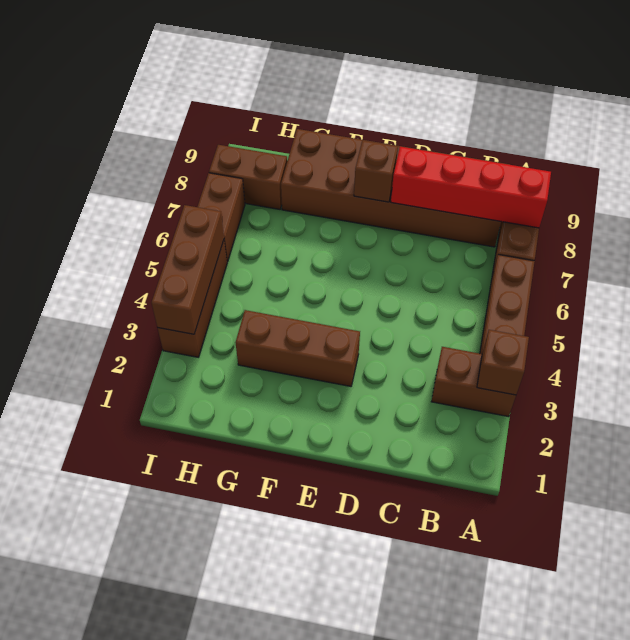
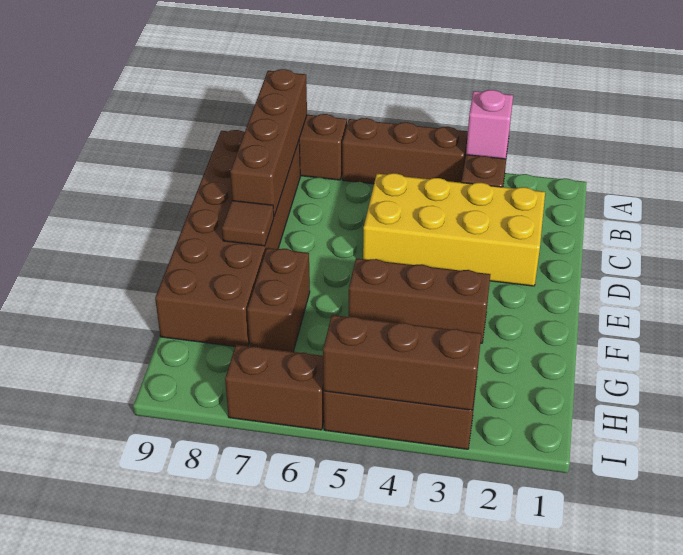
brown 1x1 brick [477,330,529,395] -> pink 1x1 brick [466,90,513,159]
red 1x4 brick [391,147,551,228] -> brown 1x4 brick [230,69,307,216]
none -> yellow 2x4 brick [363,173,545,286]
brown 1x3 brick [235,310,360,386] -> brown 1x3 brick turned to [349,258,490,343]
brown 1x1 brick [354,140,398,202] -> brown 1x1 tile [222,201,274,246]
brown 1x2 brick [209,145,287,209] -> brown 1x2 brick moved to [247,248,310,352]

